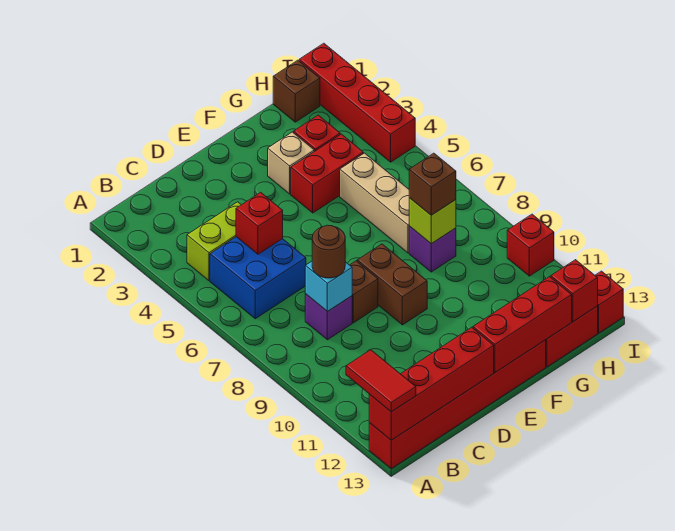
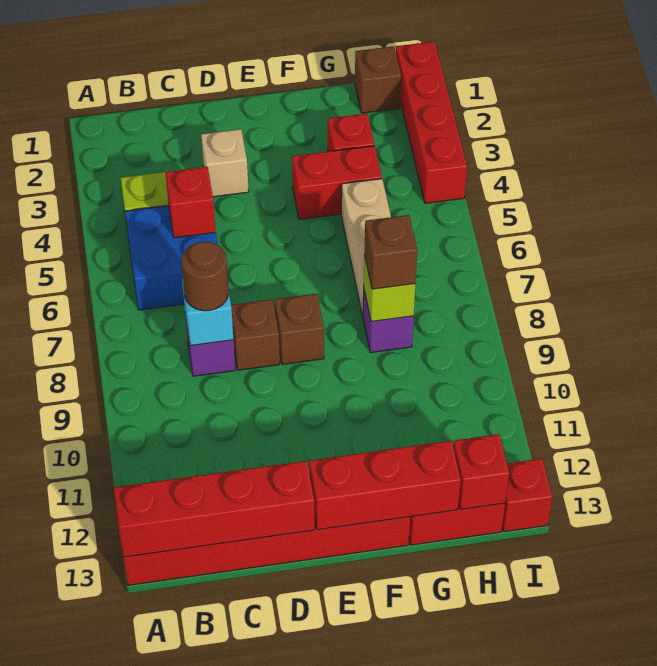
red 1x2 tile [346,350,416,412] -> none
brown 1x2 brick [357,244,427,325] -> brown 1x1 brick [275,294,324,364]
tan 1x1 brick [268,132,314,194] -> tan 1x1 brick moved to [201,129,249,197]
red 1x1 brick [507,214,554,276] -> none

